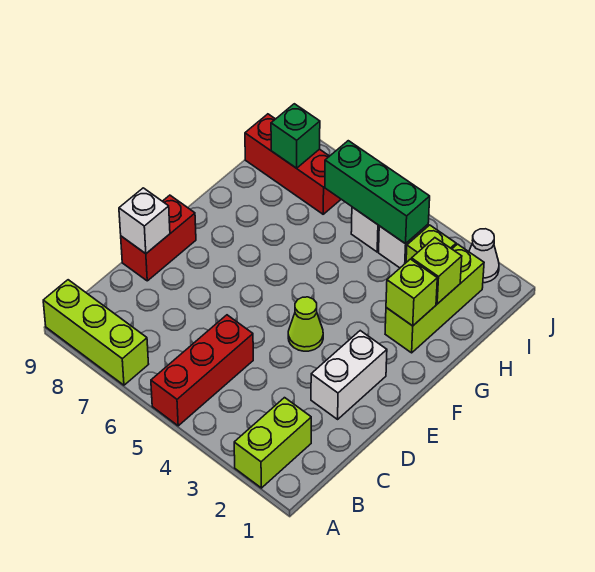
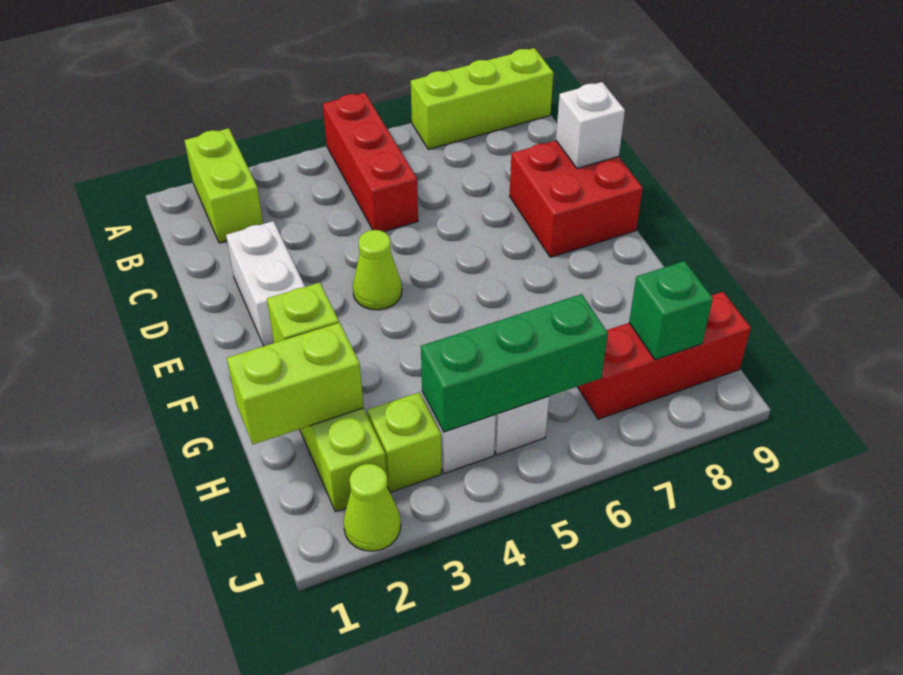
red 1x2 brick [121,195,196,281] -> red 2x2 brick [510,141,643,257]
lime 1x1 brick [412,238,462,304] -> lime 1x2 brick [227,323,364,444]
white 1x1 cone [469,229,499,283] -> lime 1x1 cone [343,464,401,551]

